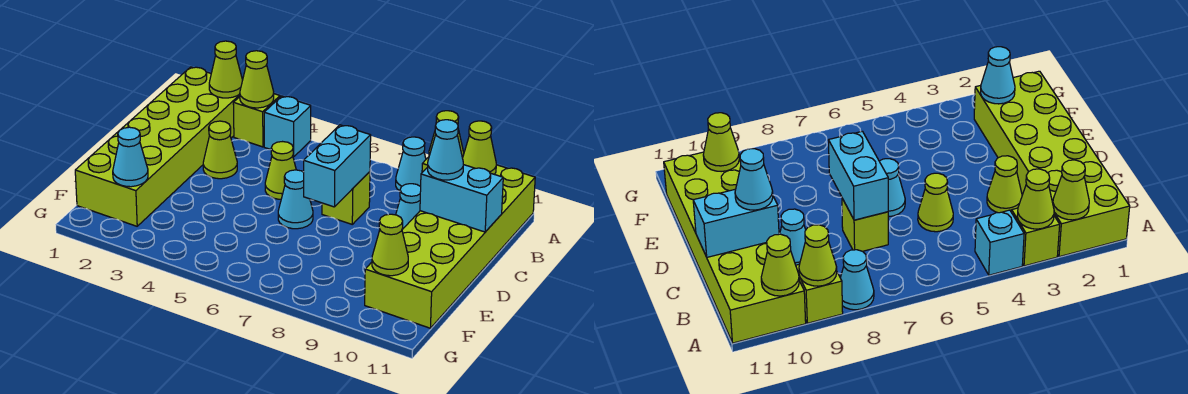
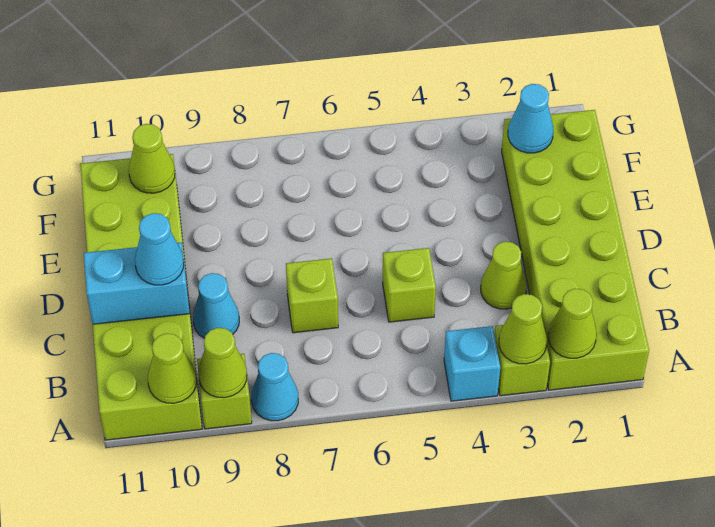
lime 1x1 cone [265,142,296,199] -> lime 1x1 brick [383,248,436,322]
cyan 1x2 brick [304,125,371,207] -> none
cyan 1x1 cone [278,170,313,229] -> none

